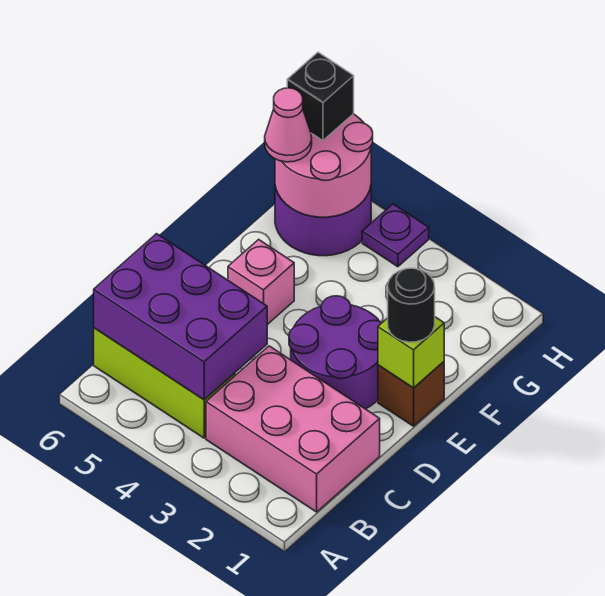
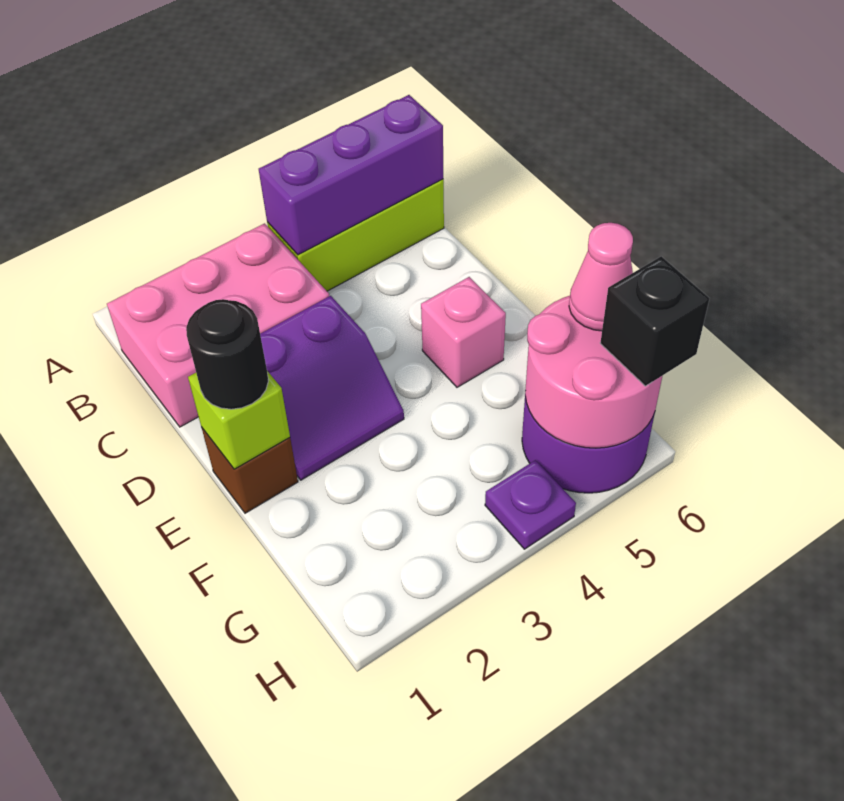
purple 2x3 brick [94,234,267,400] -> purple 1x3 brick [259,95,443,255]
purple 2x2 round brick [289,296,382,409] -> purple 2x2 slope [260,296,404,480]

